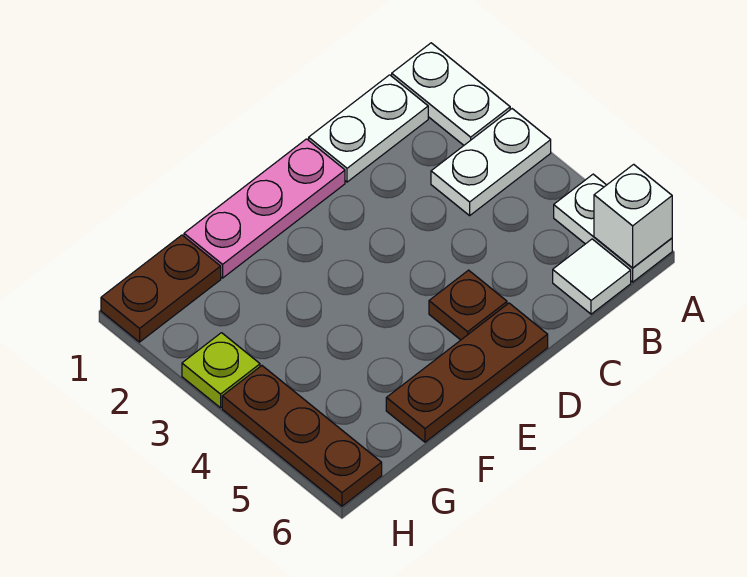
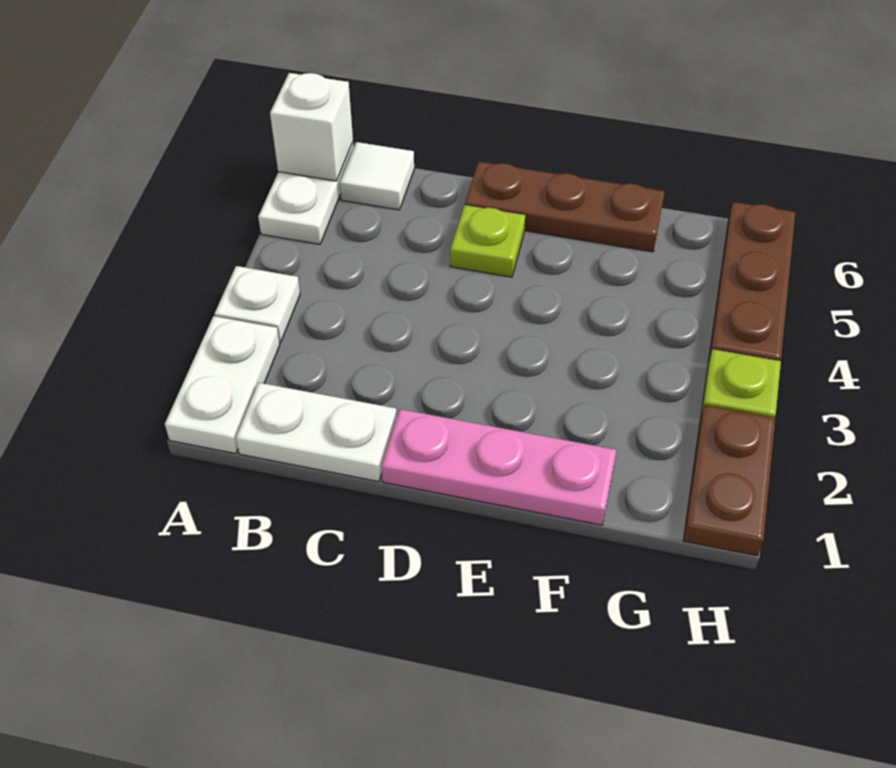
white 1x2 plate [431,109,551,216] -> white 1x1 plate [215,266,300,342]
brown 1x1 plate [429,270,507,340] -> lime 1x1 plate [450,205,525,277]
brown 1x2 plate [101,235,221,342] -> brown 1x2 plate turned to [683,405,775,556]

